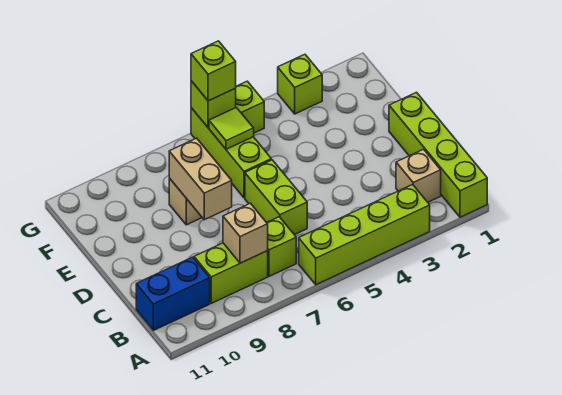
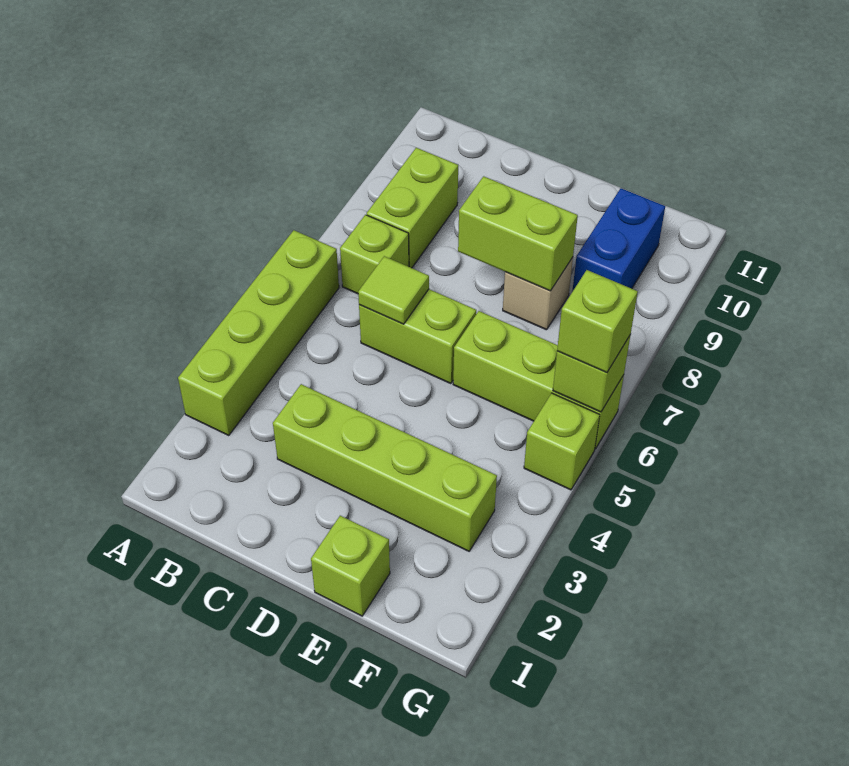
lime 1x4 brick [389,92,487,217] -> lime 1x4 brick moved to [273,384,497,551]
tan 1x1 brick [396,149,441,202] -> none
tan 1x1 brick [223,203,268,263] -> none
blue 1x2 brick [136,257,210,330] -> blue 1x2 brick moved to [572,188,665,292]
tan 1x2 brick [169,138,232,220] -> lime 1x2 brick [458,176,578,291]
lime 1x1 tile [209,107,254,149] -> lime 1x1 tile moved to [358,256,429,324]
lime 1x1 brick [278,54,322,114] -> lime 1x1 brick moved to [311,516,390,616]

